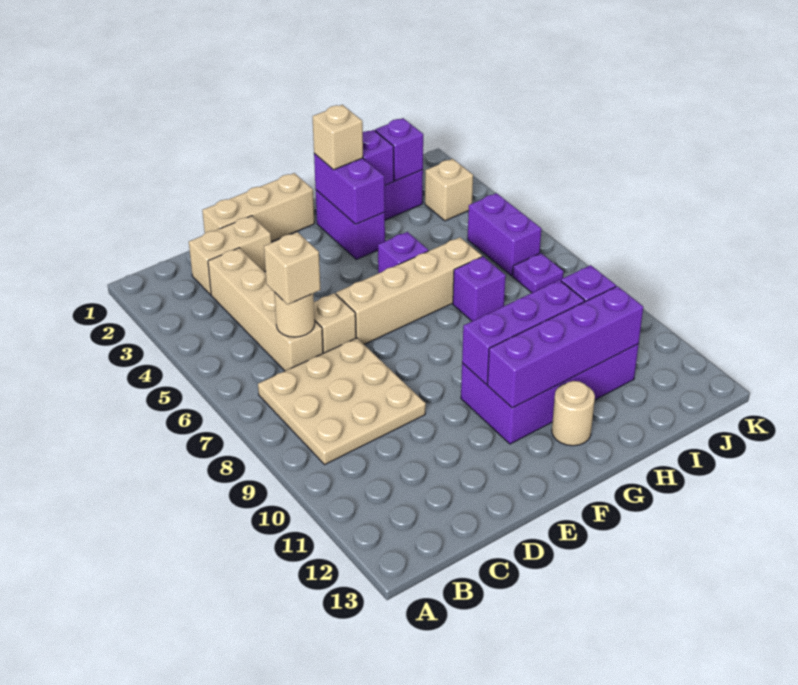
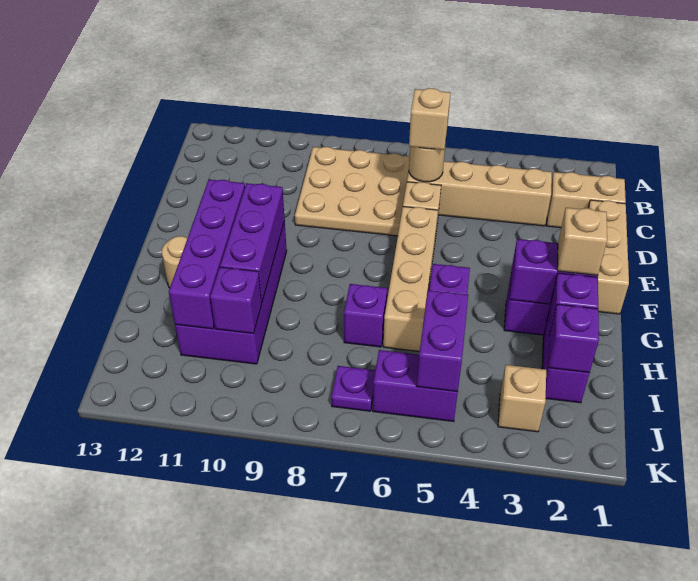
tan 1x2 brick [189,216,271,295] -> tan 1x2 brick turned to [547,172,626,228]
none -> purple 1x2 brick [417,290,468,392]

